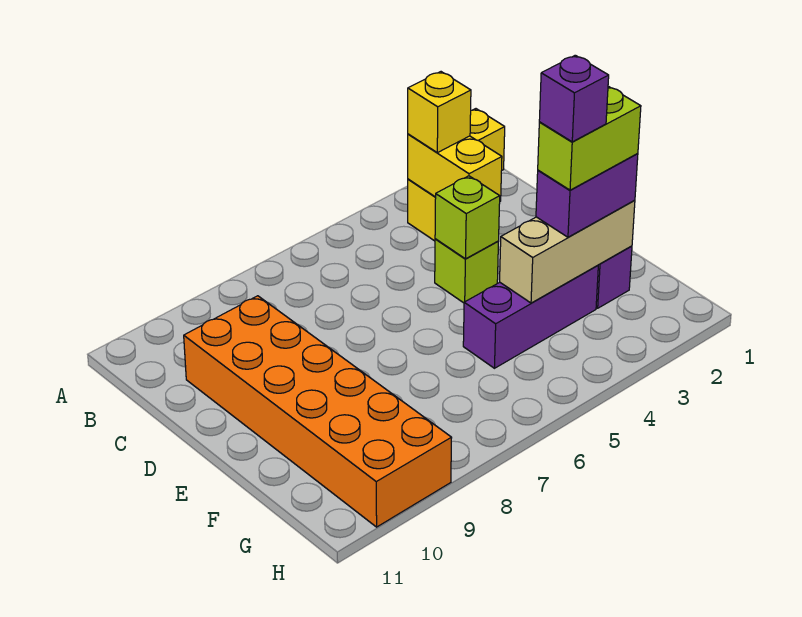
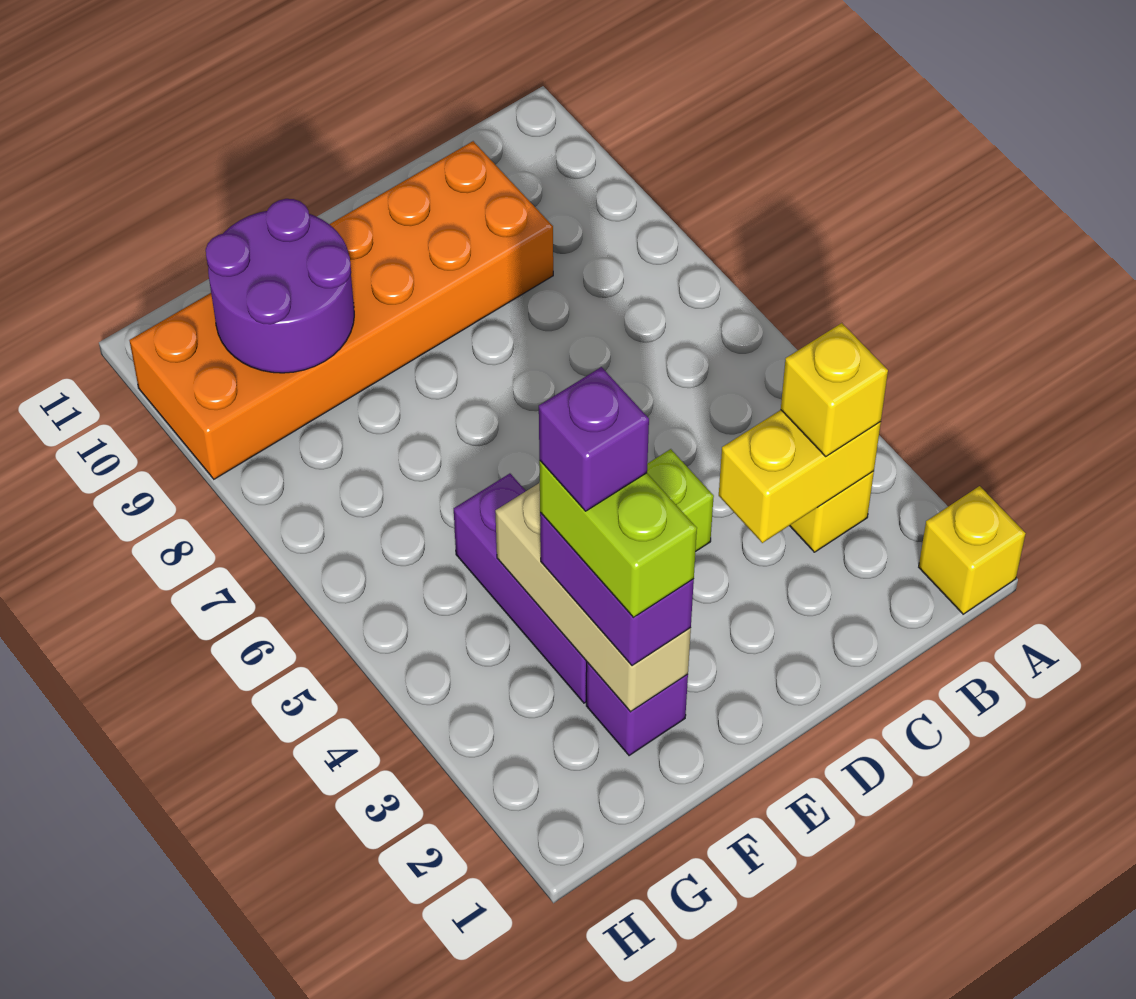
lime 1x1 brick [435,176,500,259] -> none
none -> purple 2x2 round brick [206,199,354,373]

